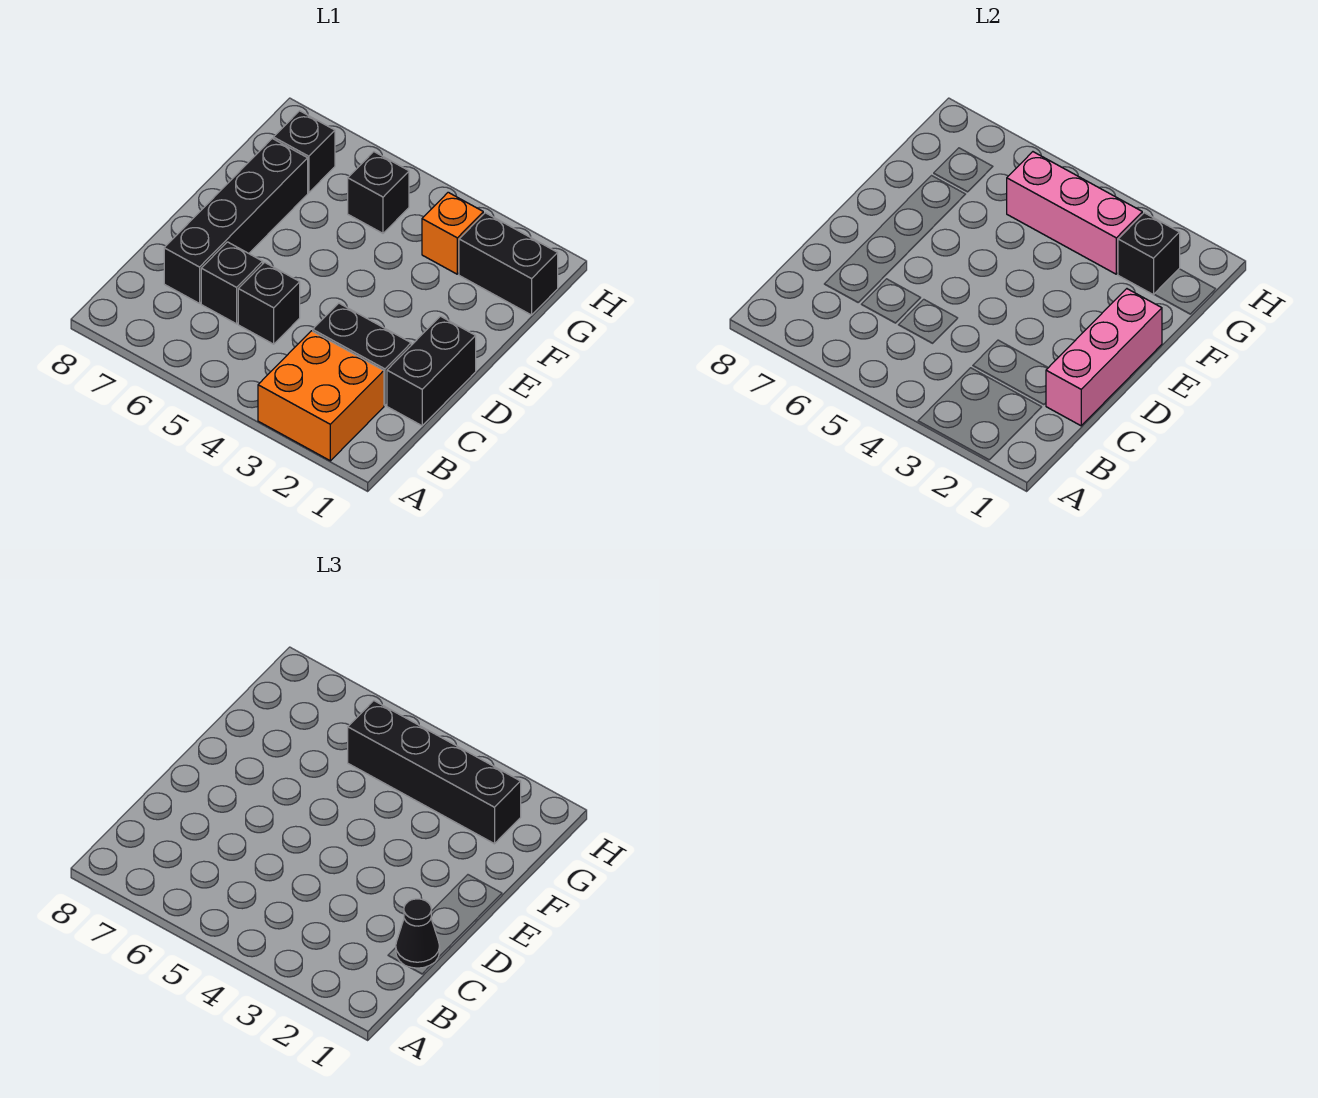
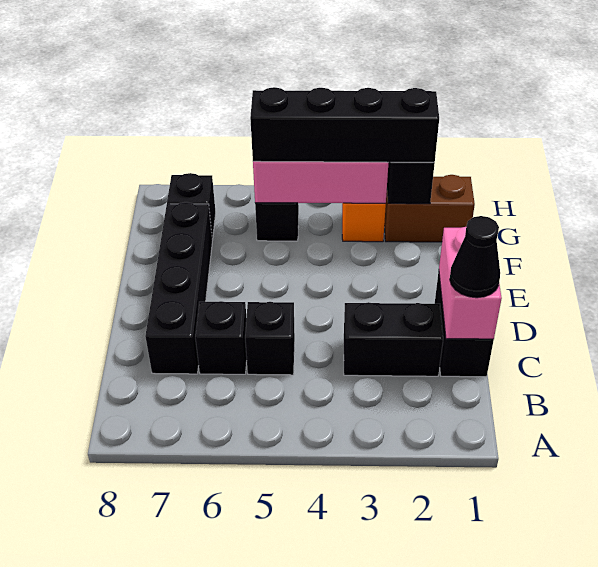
orange 2x2 brick [258,331,384,461] -> none
pink 1x3 brick [1046,289,1162,426] -> pink 1x2 brick [439,227,502,339]
black 1x2 brick [459,213,558,315] -> brown 1x2 brick [384,175,475,242]

